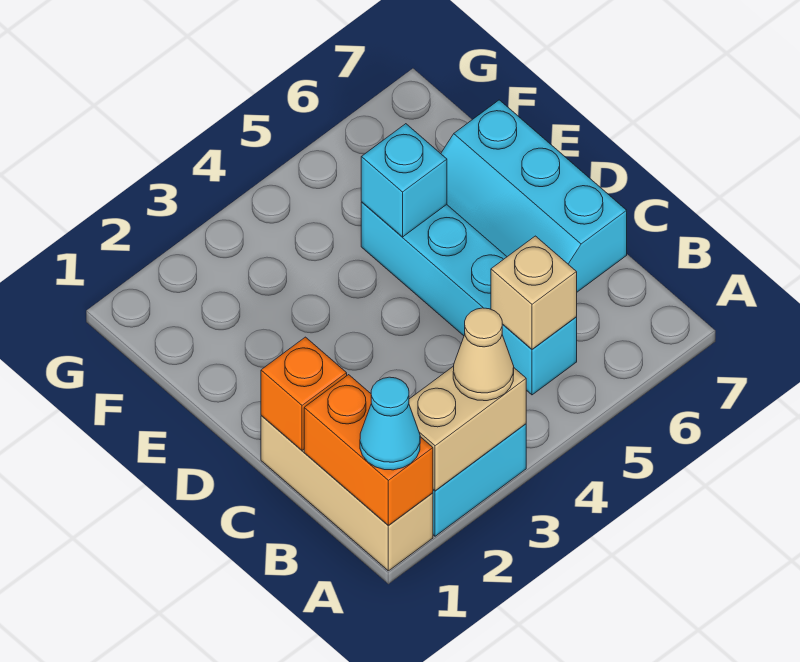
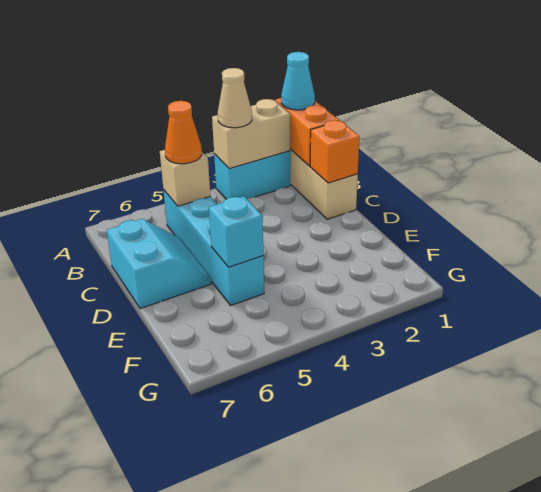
none -> orange 1x1 cone [165,101,202,164]
cyan 2x3 slope [441,100,627,292] -> cyan 2x2 slope [107,219,211,309]

